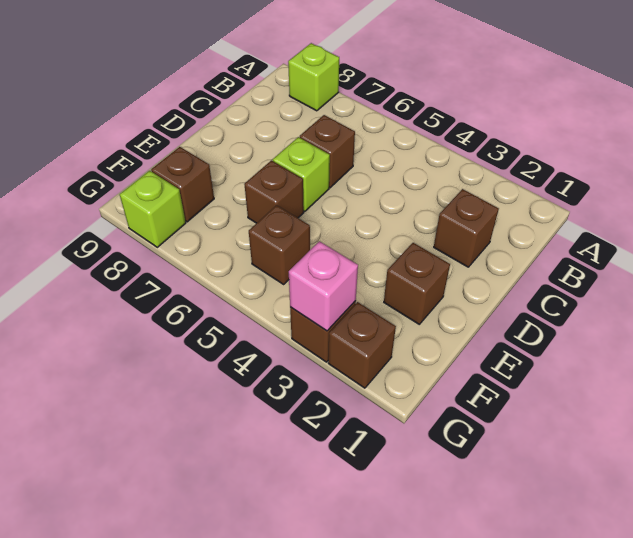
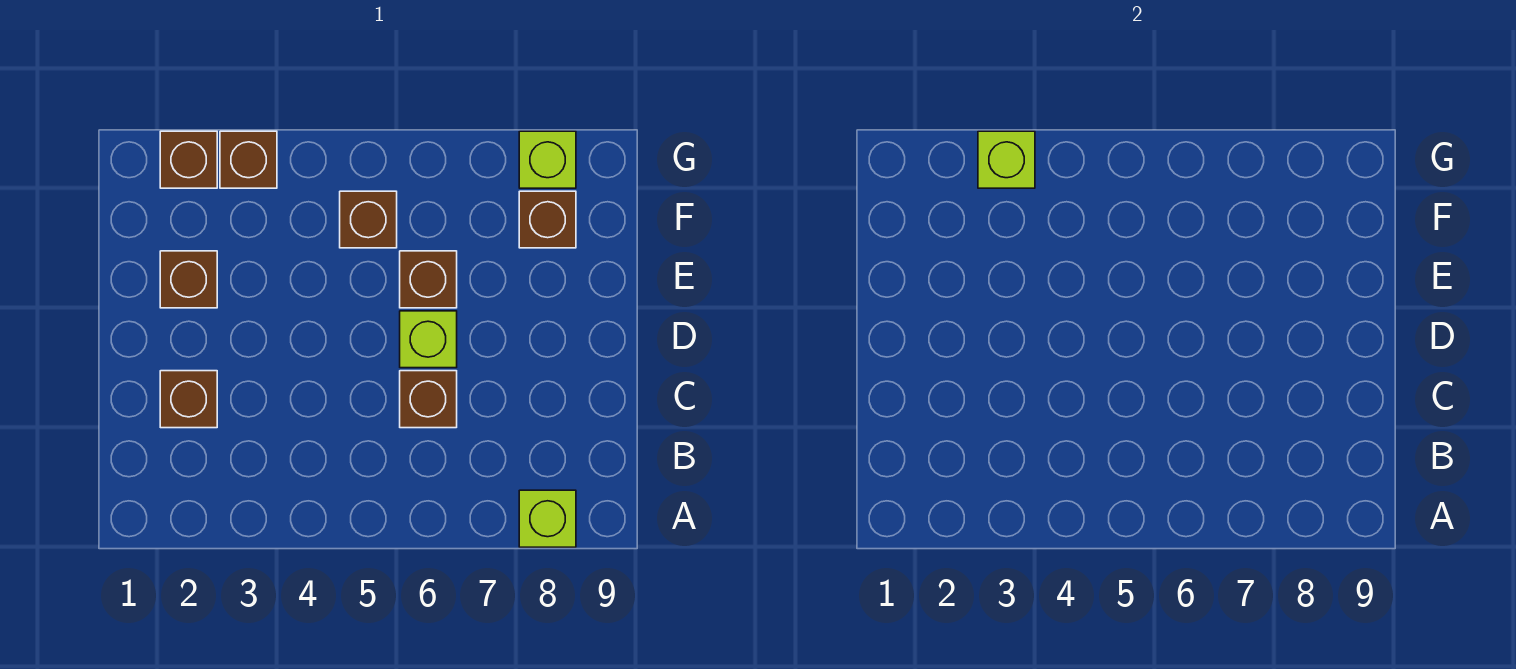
pink 1x1 brick [289,241,358,331] -> lime 1x1 brick [978,131,1035,188]

